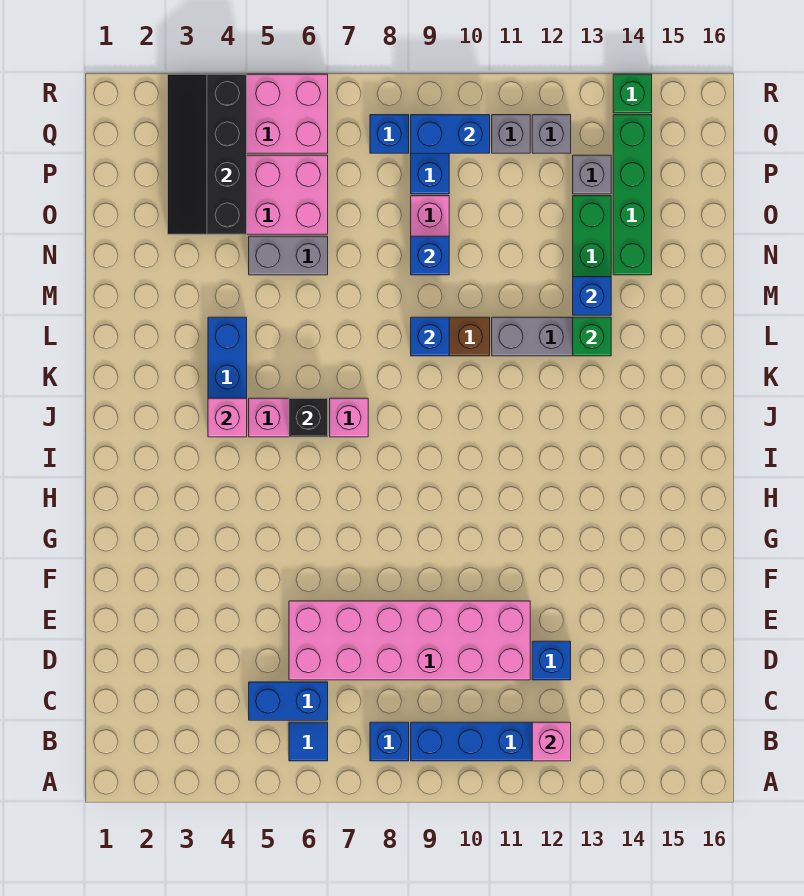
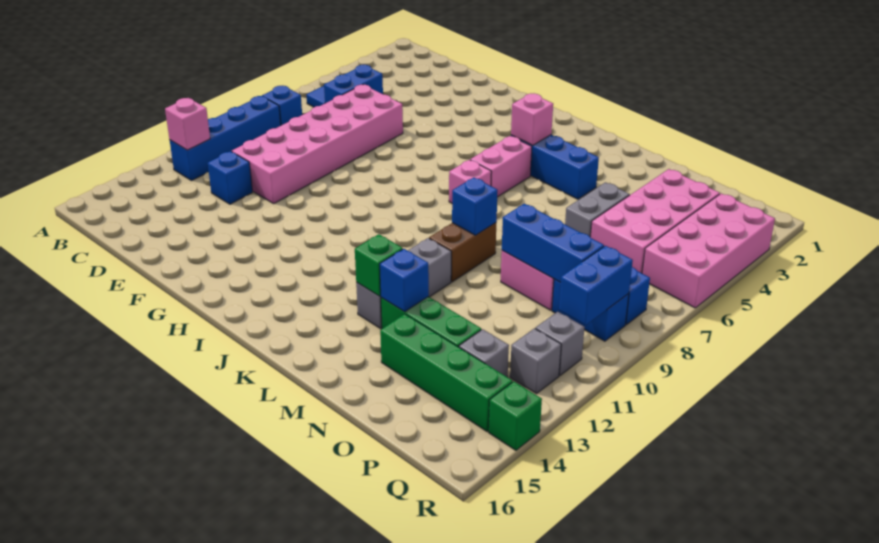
black 1x1 brick [289,398,328,437] -> none
blue 1x1 brick [411,236,449,275] -> blue 1x3 brick [502,204,604,282]
black 2x4 slope [168,74,247,234] -> none

